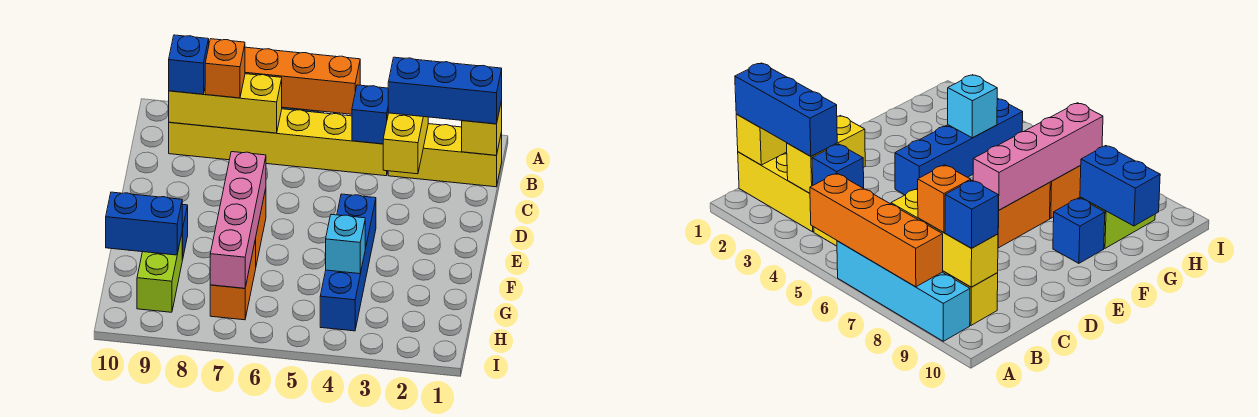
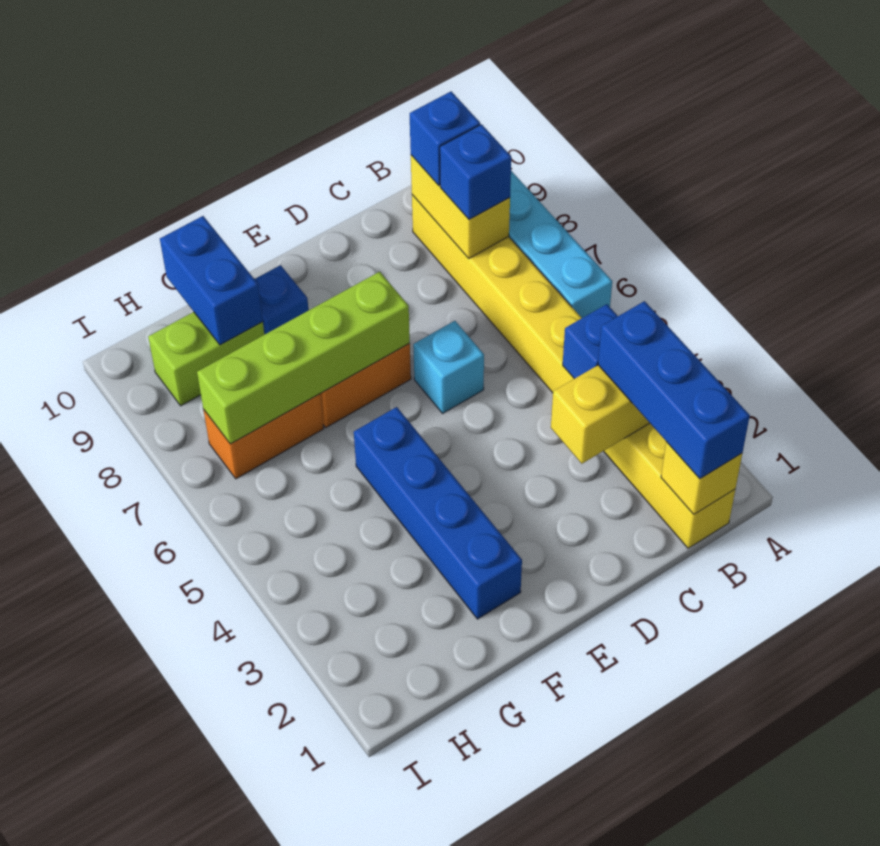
orange 1x4 brick [245,47,360,114] -> none
yellow 1x3 brick [169,74,282,133] -> yellow 1x2 brick [411,155,510,258]
orange 1x1 brick [205,39,245,98] -> blue 1x1 brick [440,124,511,220]
blue 1x4 brick [320,194,376,331] -> blue 1x4 brick turned to [354,407,522,619]
pink 1x4 brick [210,152,266,288] -> lime 1x4 brick [197,272,410,444]
cyan 1x1 brick [326,214,365,274] -> cyan 1x1 brick moved to [413,321,484,413]

